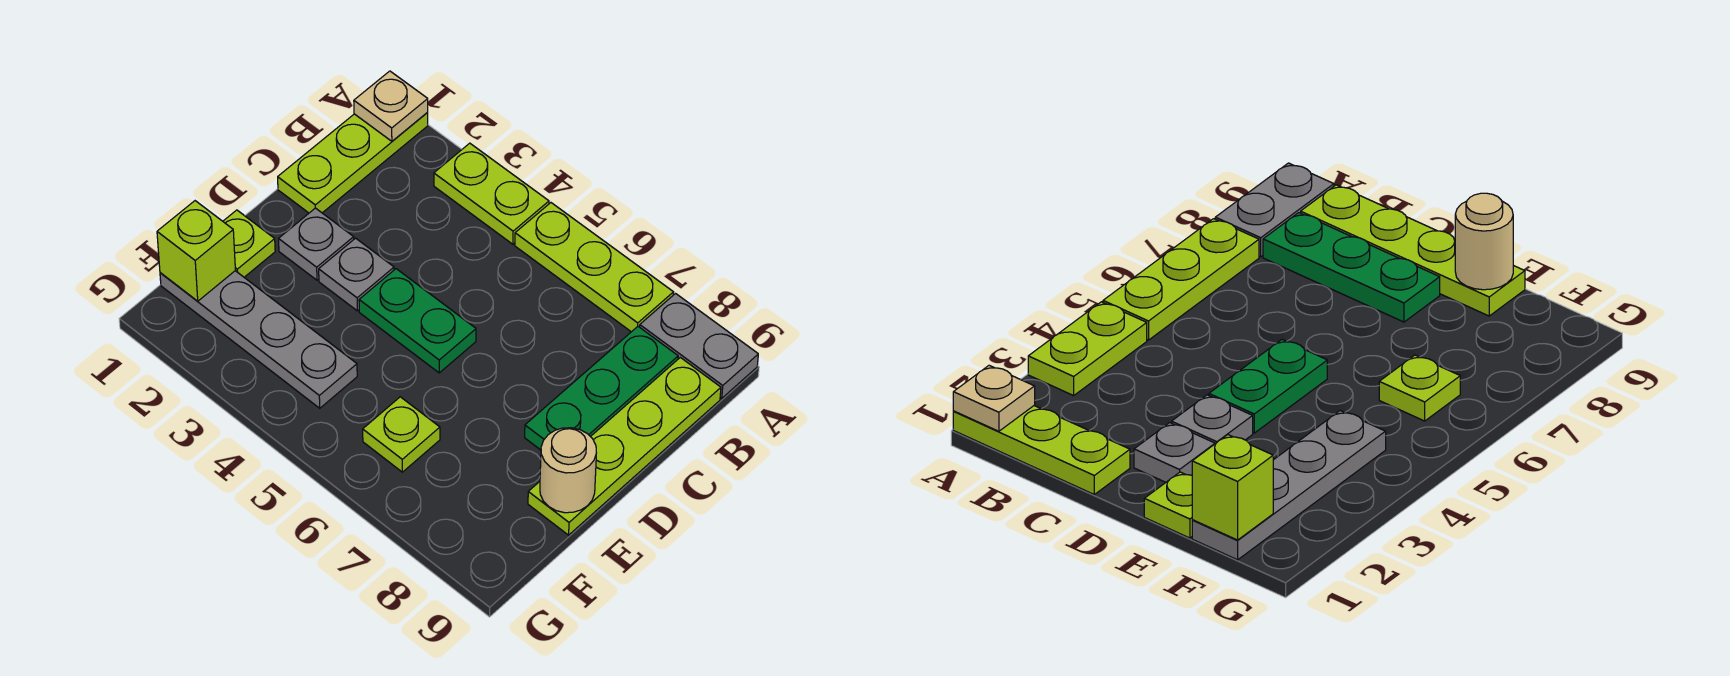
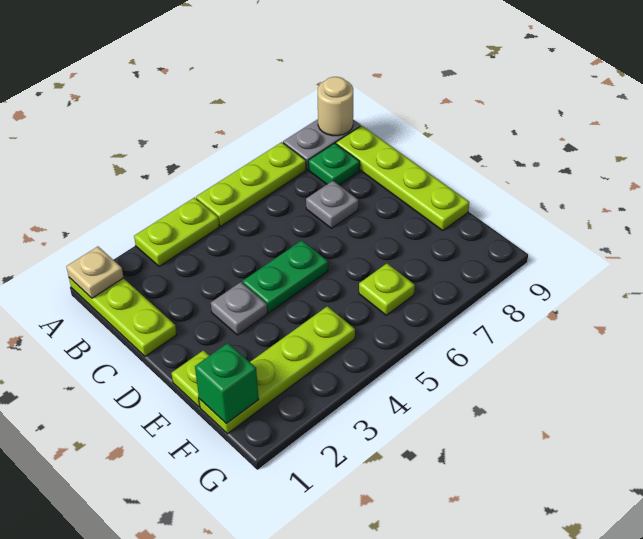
green 1x3 plate [525,327,678,450] -> green 1x1 plate [308,143,360,185]
grey 1x1 plate [279,208,354,280] -> grey 1x1 plate moved to [306,181,359,228]
tan 1x1 round brick [540,428,596,513] -> tan 1x1 round brick moved to [318,77,353,136]
grey 1x4 plate [160,271,357,408] -> lime 1x4 plate [199,306,355,434]
lime 1x1 brick [157,201,235,301] -> green 1x1 brick [195,343,259,424]

